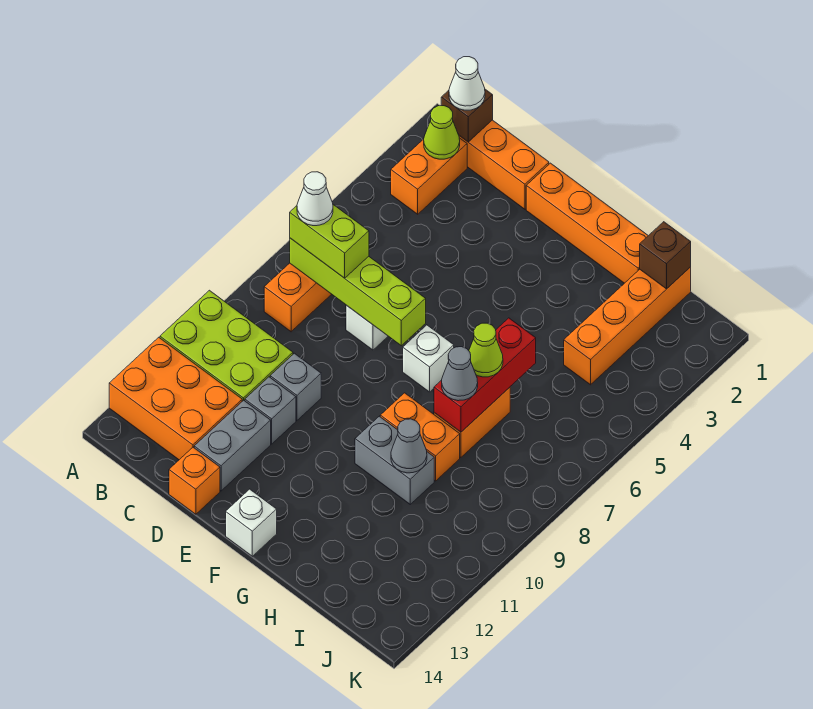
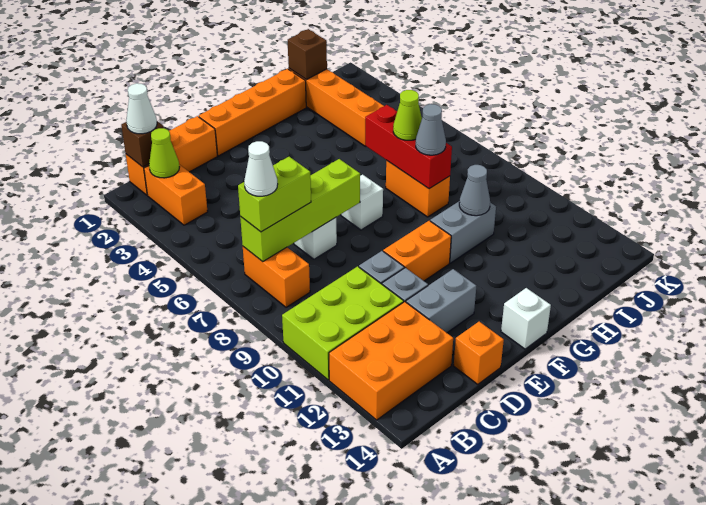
grey 1x2 brick [194,400,271,491] -> grey 1x2 brick turned to [406,269,476,333]
orange 1x2 brick [380,393,460,481] -> orange 1x2 brick moved to [383,221,451,281]

